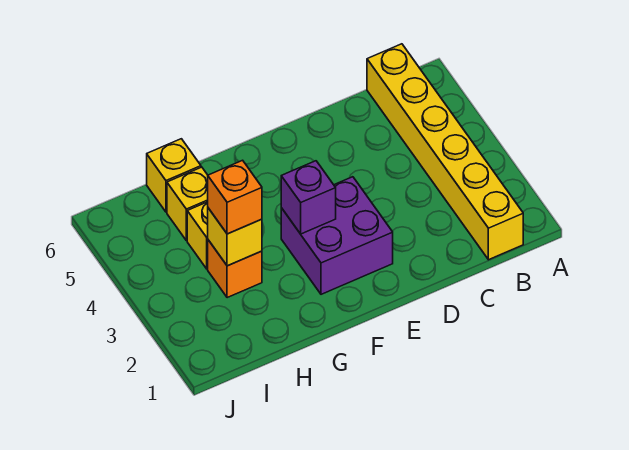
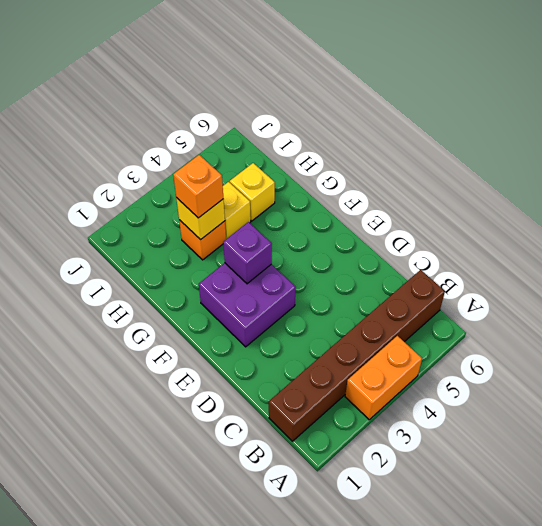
none -> orange 1x2 brick [345,336,422,420]
yellow 1x6 brick [367,44,523,260] -> brown 1x6 brick [269,270,445,441]
yellow 1x1 brick [147,139,201,212] -> none

